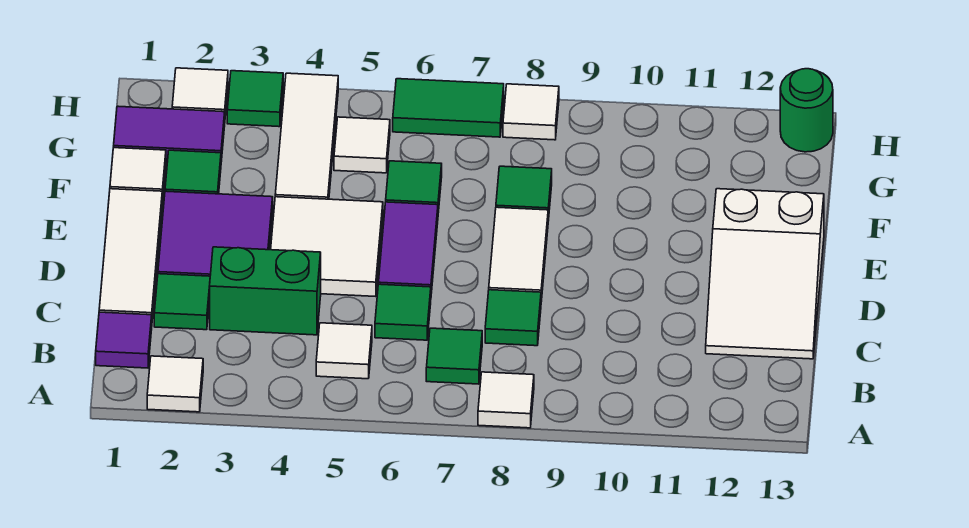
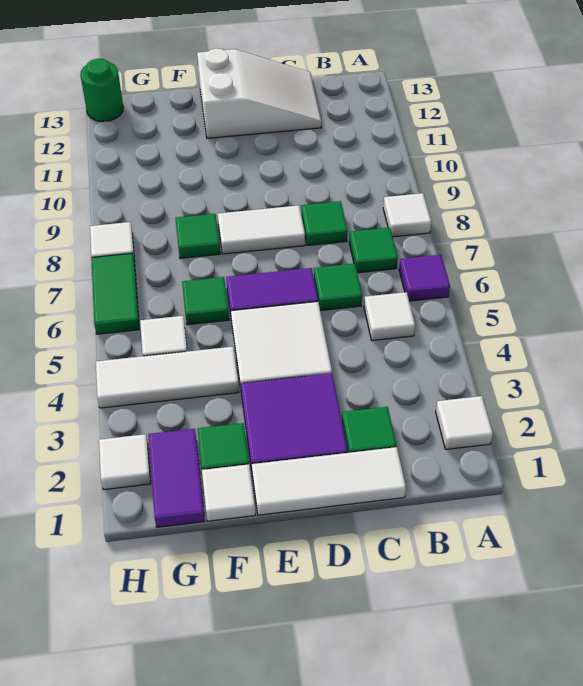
purple 1x1 tile [96,312,152,368] -> purple 1x1 tile moved to [399,255,450,301]
green 1x2 brick [210,247,321,335] -> none
green 1x1 tile [227,71,283,127] -> none

